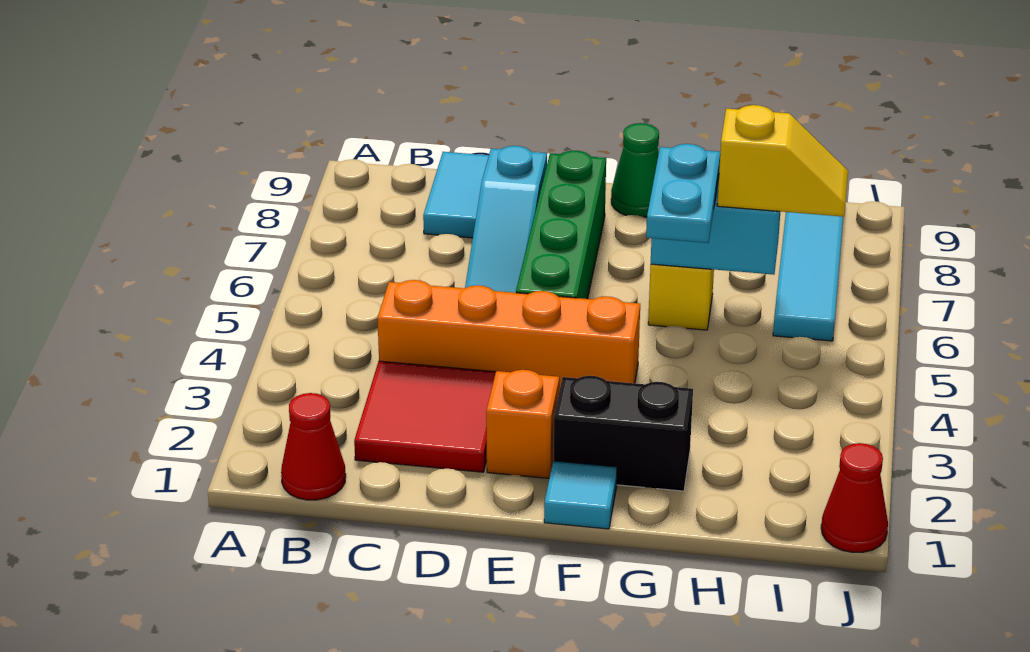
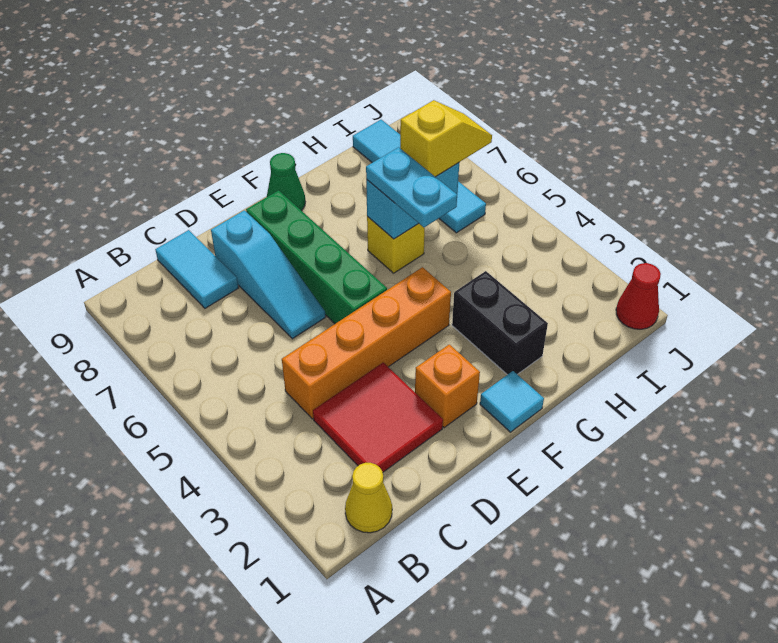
red 1x1 cone [281,393,346,500] -> yellow 1x1 cone [345,463,392,533]
black 1x2 brick [554,376,693,491] -> black 1x2 brick turned to [452,271,548,375]

